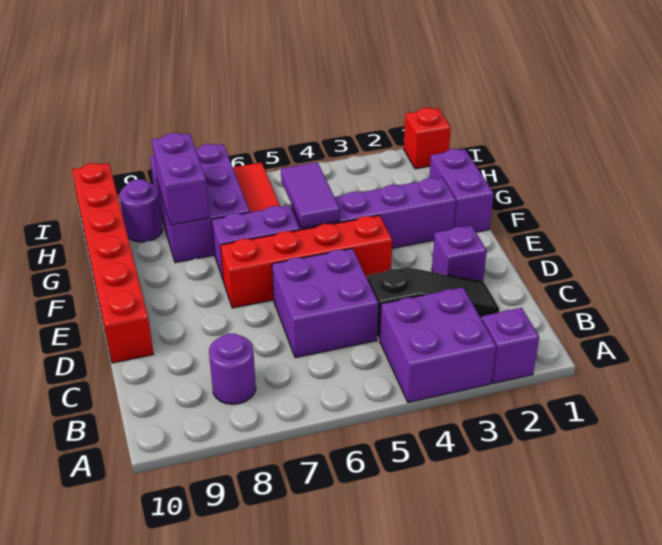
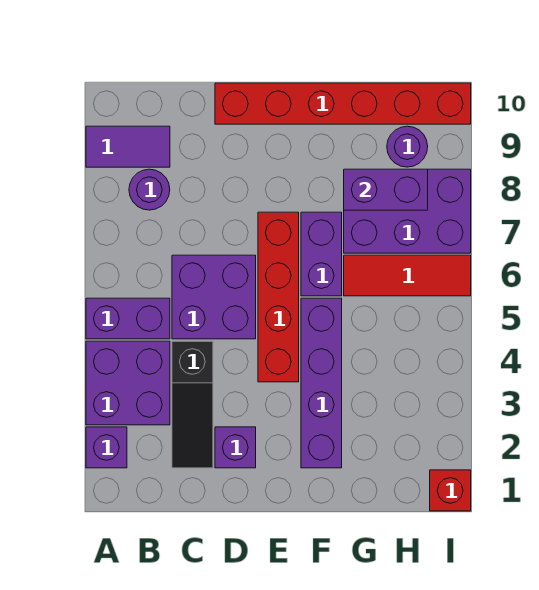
purple 1x2 brick [429,149,494,232] -> purple 1x2 brick moved to [86,298,170,339]
purple 1x2 tile [281,162,340,228] -> purple 1x2 tile moved to [86,126,170,167]

